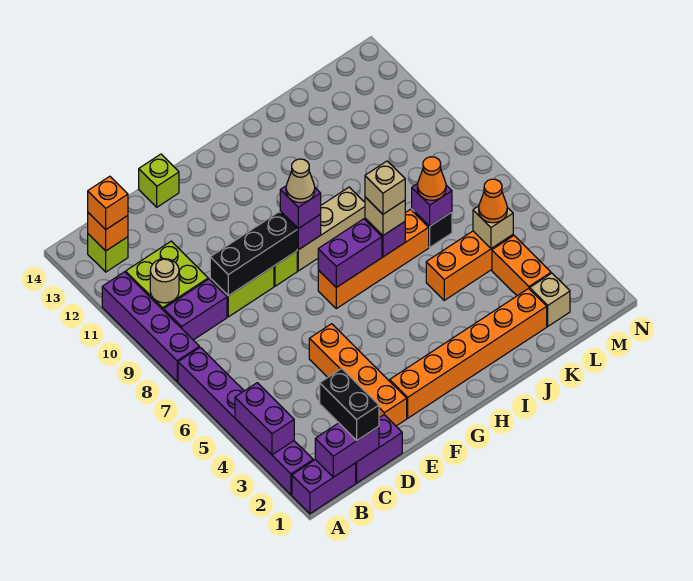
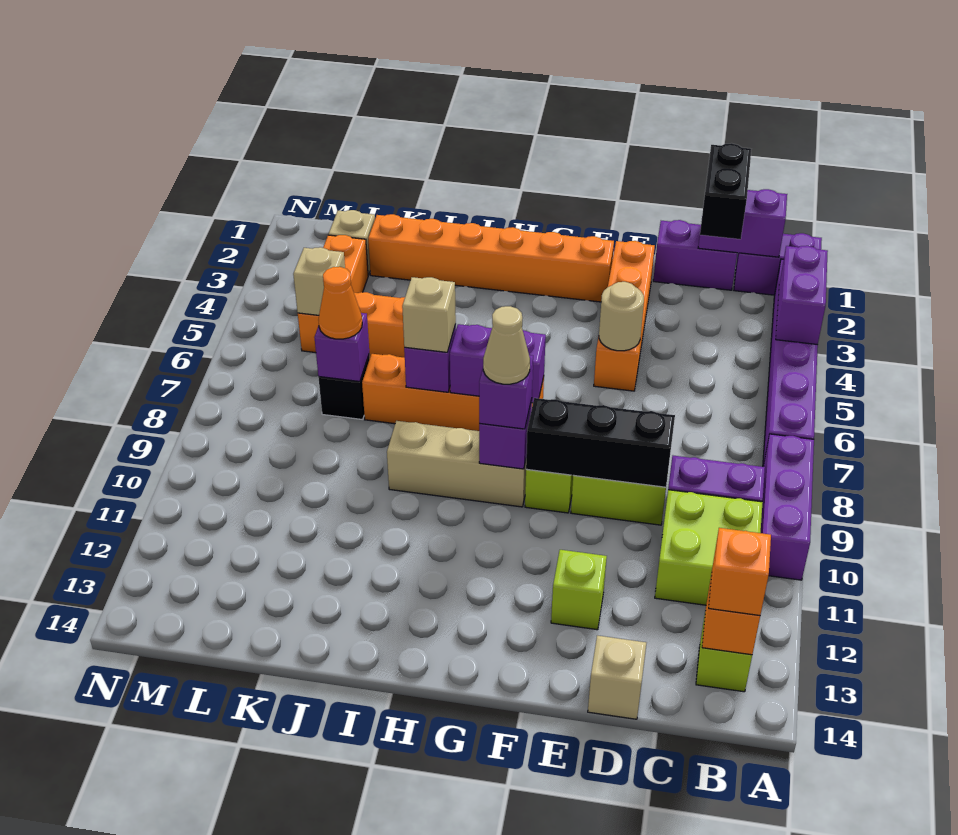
purple 1x4 brick [102,272,199,382] -> purple 1x3 brick [761,434,814,580]
tan 1x1 round brick [150,259,179,303] -> tan 1x1 round brick moved to [599,282,644,351]
lime 1x1 brick [139,154,179,207] -> lime 1x1 brick moved to [551,550,607,630]
tan 1x1 brick [365,161,405,214] -> tan 1x1 brick moved to [588,635,646,719]
orange 1x1 cone [479,179,507,223] -> none

